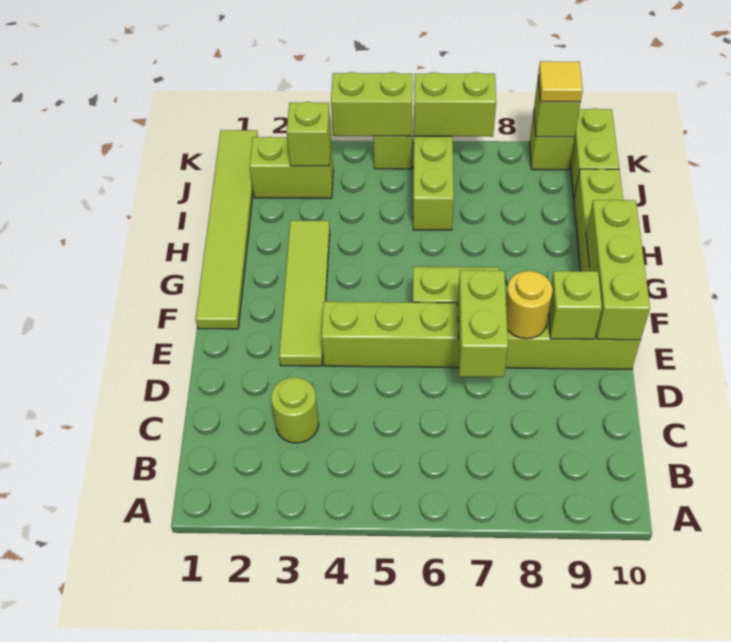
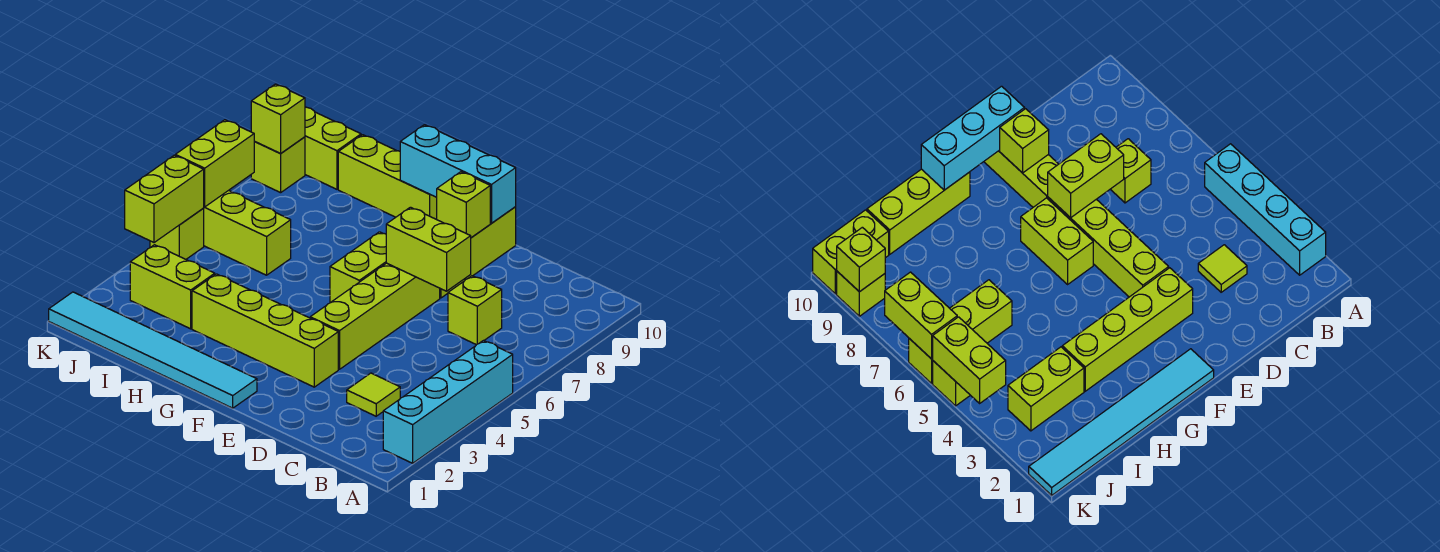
none -> cyan 1x4 brick [383,341,513,463]
lime 1x1 round brick [271,377,319,443] -> lime 1x1 tile [347,373,400,416]
lime 1x4 tile [279,221,330,366] -> lime 1x4 brick [192,274,338,387]
yellow 1x1 round brick [506,271,553,339] -> none
lime 1x3 brick [586,200,650,340] -> cyan 1x3 brick [400,125,516,223]
lime 1x6 tile [196,130,258,329] -> cyan 1x6 tile [49,292,257,408]
lime 1x2 brick [250,137,333,198] -> lime 1x2 brick turned to [130,245,215,329]
lime 1x1 brick [287,102,331,166] -> lime 1x1 brick moved to [448,276,502,345]
yellow 1x1 tile [538,61,583,102] -> none

